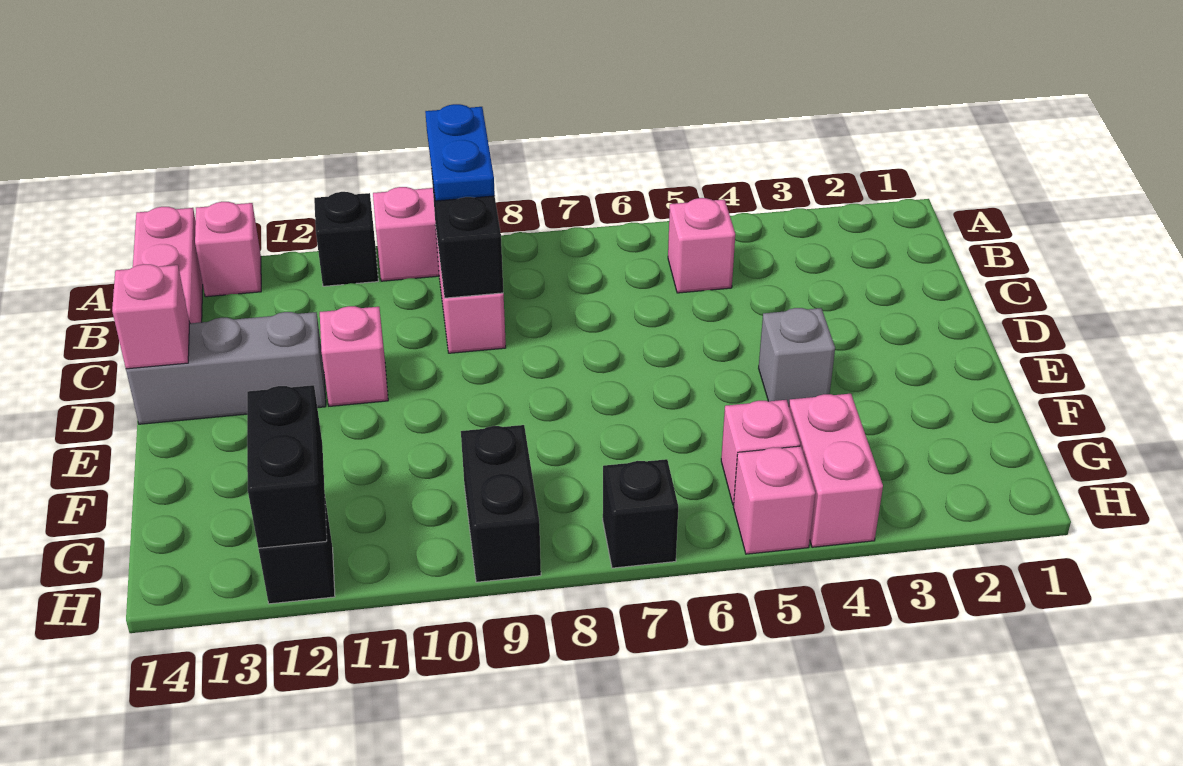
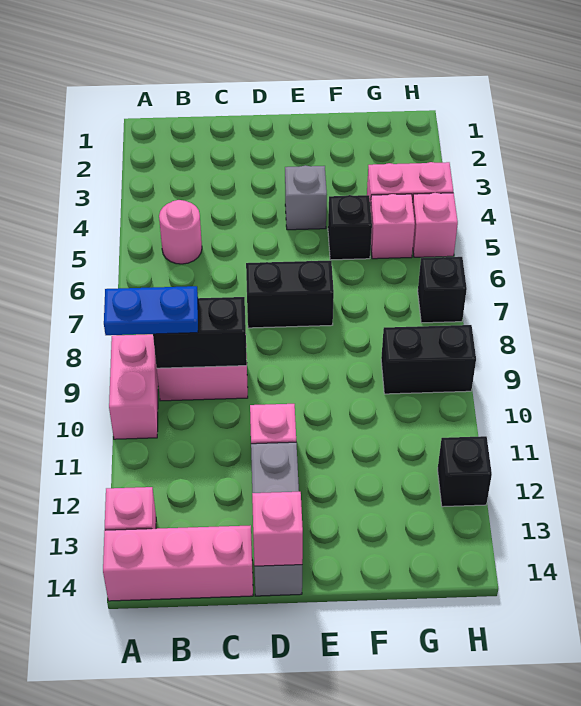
black 1x1 brick [314,192,378,286] -> black 1x1 brick moved to [328,195,372,260]
pink 1x1 brick [668,198,735,293] -> pink 1x1 round brick [159,200,202,264]
black 1x2 brick [247,385,327,548] -> black 1x2 brick moved to [246,260,334,328]

